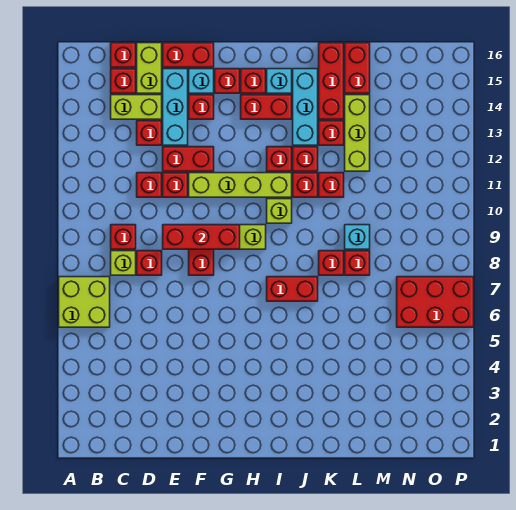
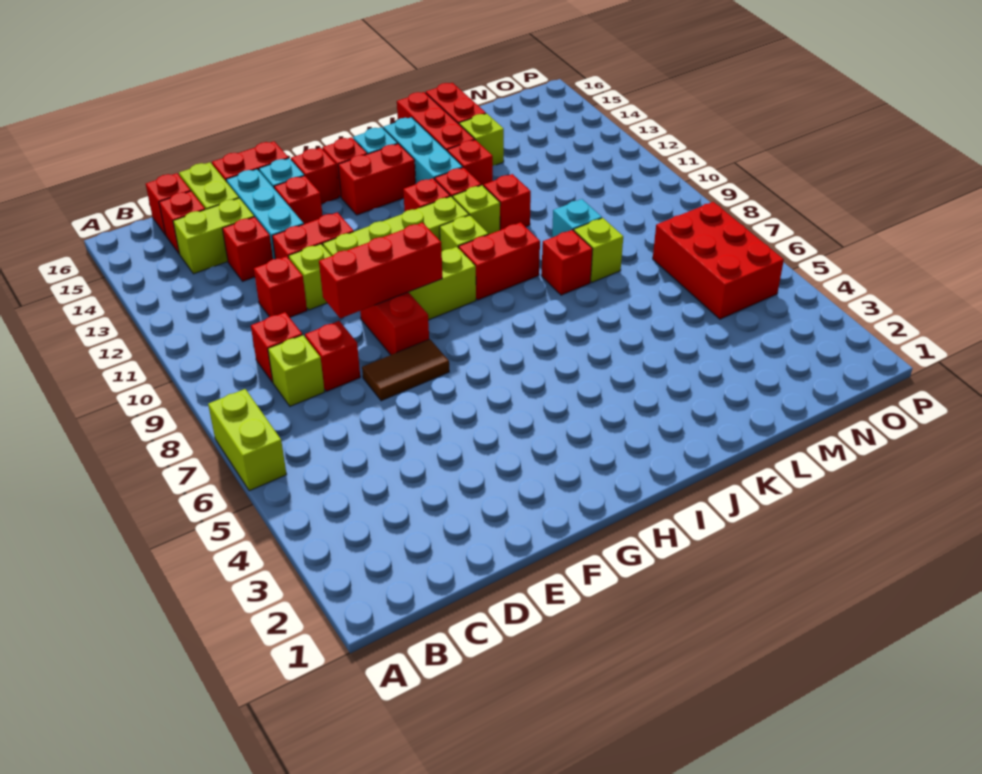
lime 2x2 brick [59,277,110,327] -> lime 1x2 brick [208,389,287,491]
none -> brown 1x2 tile [362,339,449,401]
red 1x1 brick [163,173,188,197] -> lime 1x1 brick [289,244,331,310]
red 1x2 brick [267,277,318,301] -> red 1x2 brick moved to [459,222,540,300]
red 1x1 brick [293,173,318,197] -> lime 1x1 brick [453,185,500,235]
red 1x1 brick [345,251,370,275] -> lime 1x1 brick [574,218,623,282]
lime 1x3 brick [345,95,370,171] -> lime 1x1 brick [459,113,504,166]
red 2x3 brick [397,277,474,327] -> red 2x3 brick turned to [653,202,784,319]

